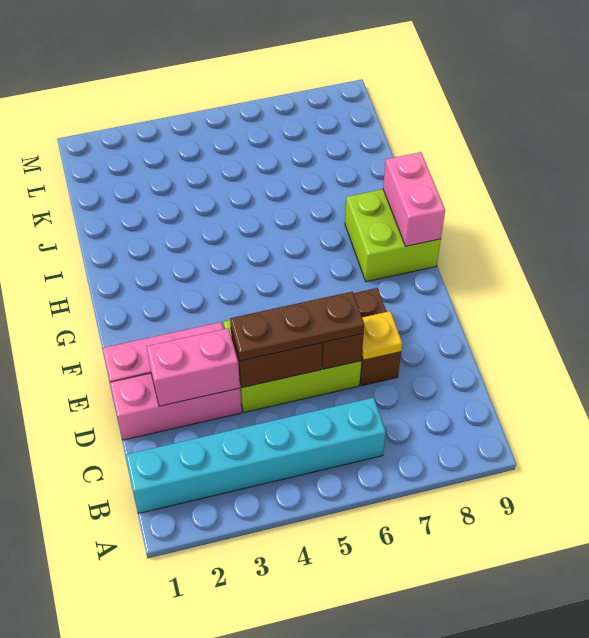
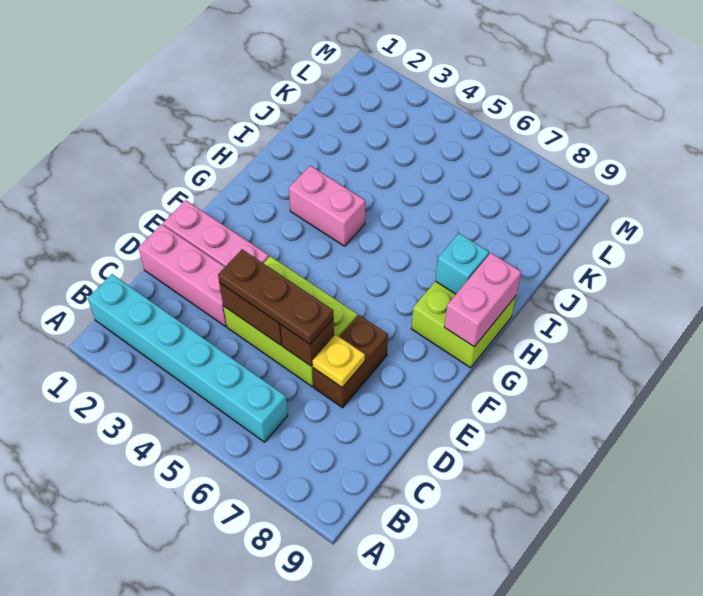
pink 1x2 brick [147,328,240,406] -> pink 1x2 brick moved to [289,166,365,246]
none -> cyan 1x1 brick [435,233,489,294]

